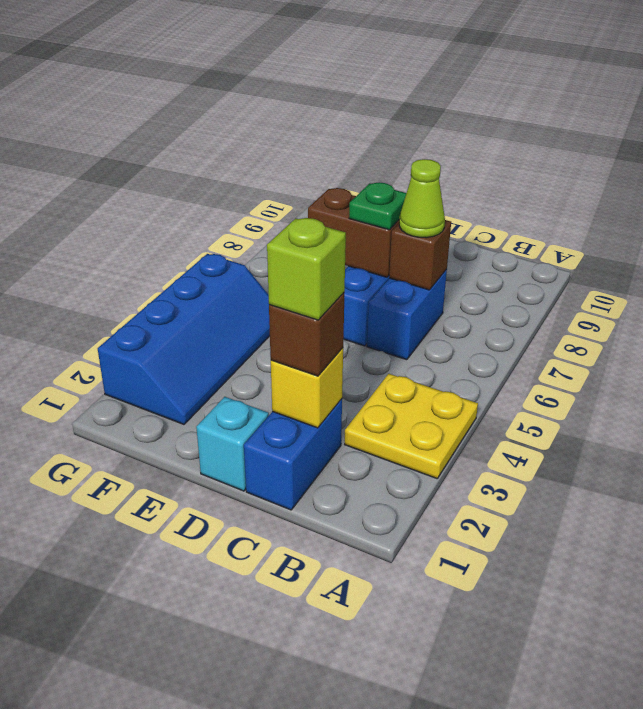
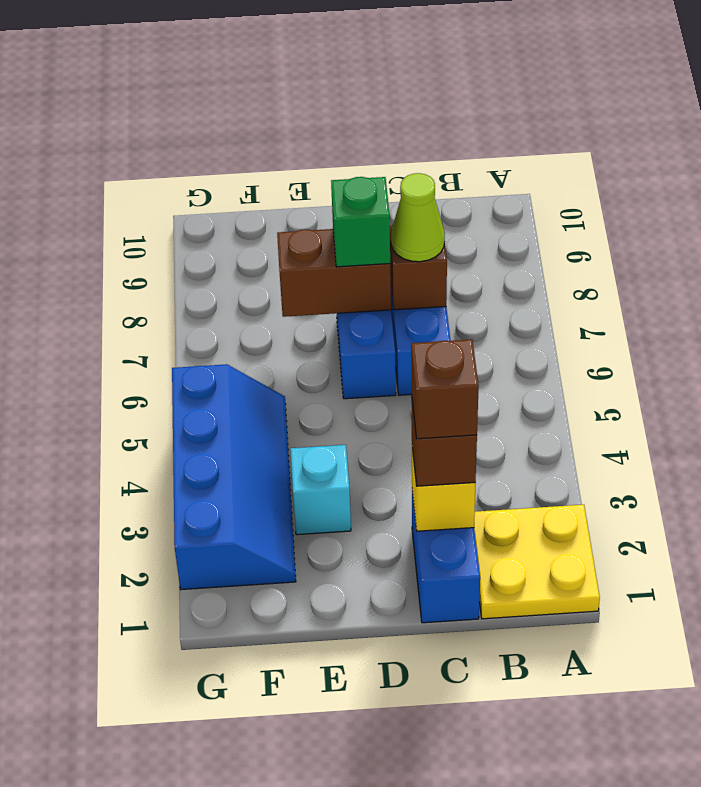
yellow 2x2 plate [344,374,478,478] -> yellow 2x2 plate moved to [474,505,600,619]
lime 1x1 brick [267,218,346,320] -> brown 1x1 brick [411,339,479,439]
cyan 1x1 brick [196,397,269,491] -> cyan 1x1 brick moved to [290,445,351,535]
green 1x1 plate [349,182,406,230] -> green 1x1 brick [331,177,390,267]

